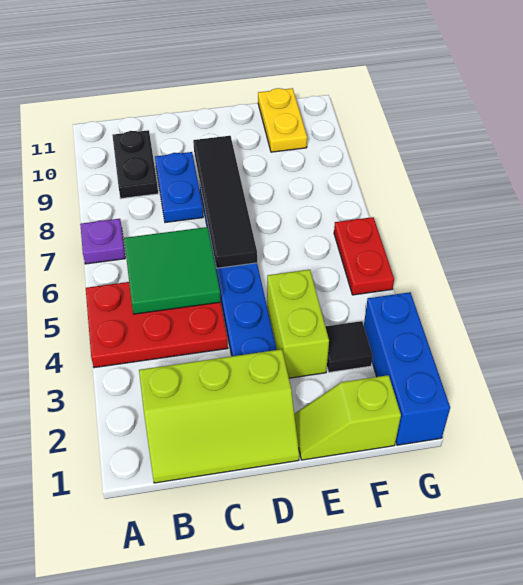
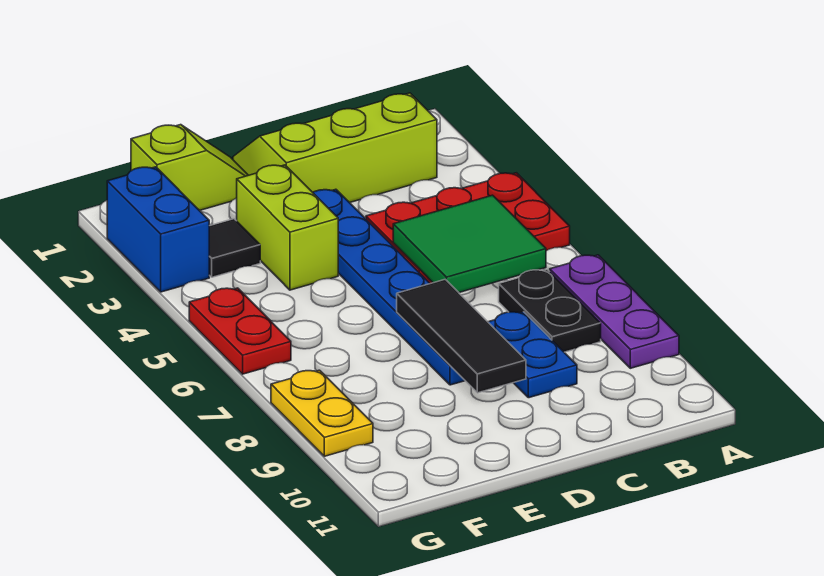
purple 1x1 plate [80,219,125,264] -> purple 1x3 plate [550,255,679,368]
black 1x2 plate [112,130,158,198] -> black 1x2 plate moved to [499,270,601,352]
black 1x4 tile [193,136,257,268] -> black 1x3 tile [397,279,526,393]
yellow 1x2 plate [258,88,307,152] -> yellow 1x2 plate moved to [271,370,373,456]
blue 1x3 brick [364,292,450,445] -> blue 1x2 brick [107,167,209,292]

